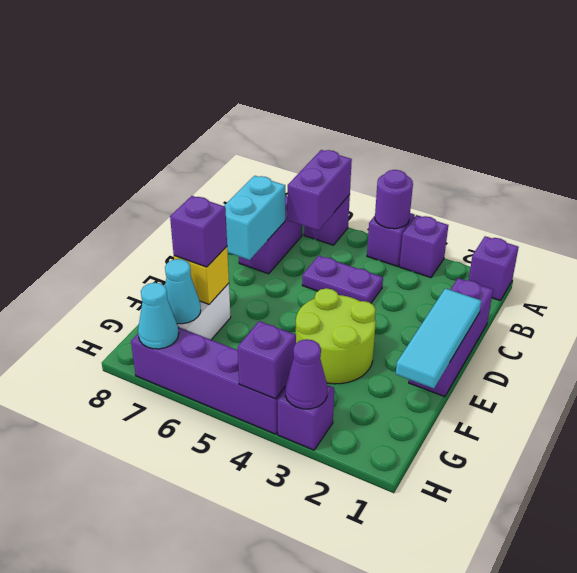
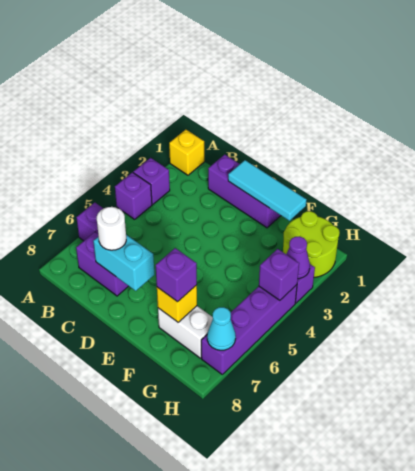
purple 1x1 brick [469,236,519,301] -> yellow 1x1 brick [169,130,204,175]
purple 1x1 round brick [375,170,413,229] -> none
purple 1x2 brick [288,150,352,230] -> none
purple 1x2 plate [302,256,383,303] -> none
none -> white 1x1 round brick [97,207,126,250]
lime 2x2 round brick [296,288,376,384] -> lime 2x2 round brick moved to [283,211,340,277]
cyan 1x1 cone [165,259,201,324] -> none

